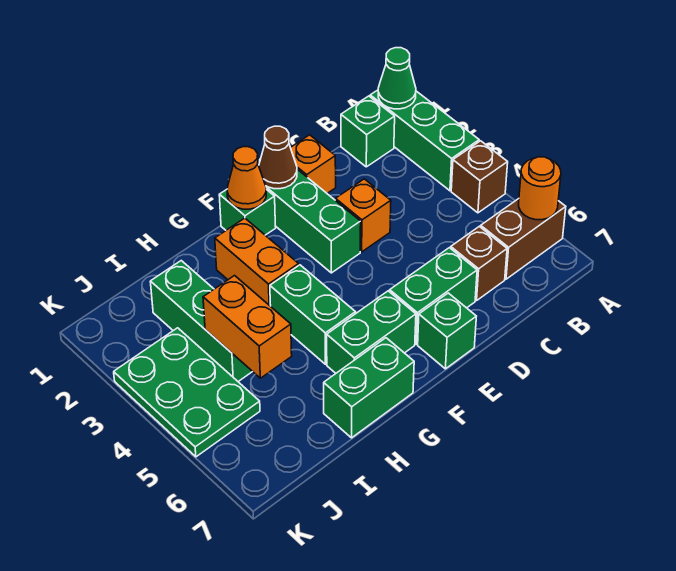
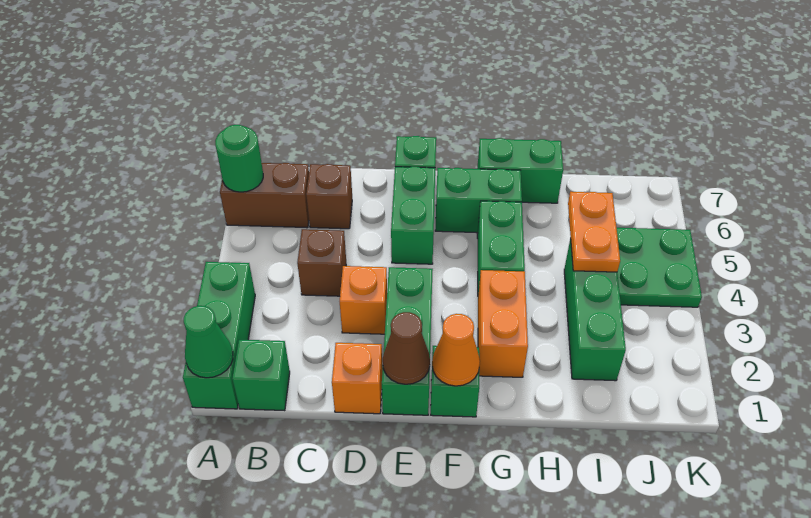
brown 1x1 brick [451,141,508,213] -> brown 1x1 brick moved to [297,229,346,296]
orange 1x1 round brick [519,157,561,220] -> green 1x1 round brick [215,125,263,192]
green 1x2 brick [390,248,477,344] -> green 1x2 brick turned to [391,167,435,264]
orange 1x2 brick [203,276,292,378] -> orange 1x2 plate [568,192,620,272]
green 2x3 plate [114,328,260,457] -> green 2x2 plate [617,228,702,307]

